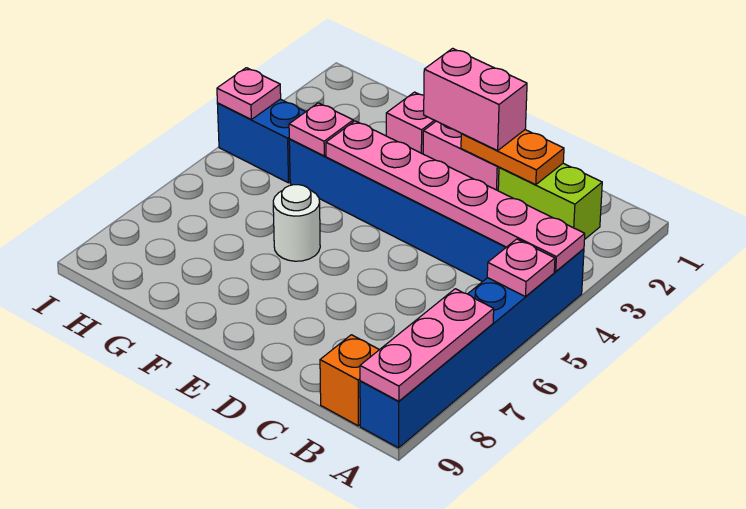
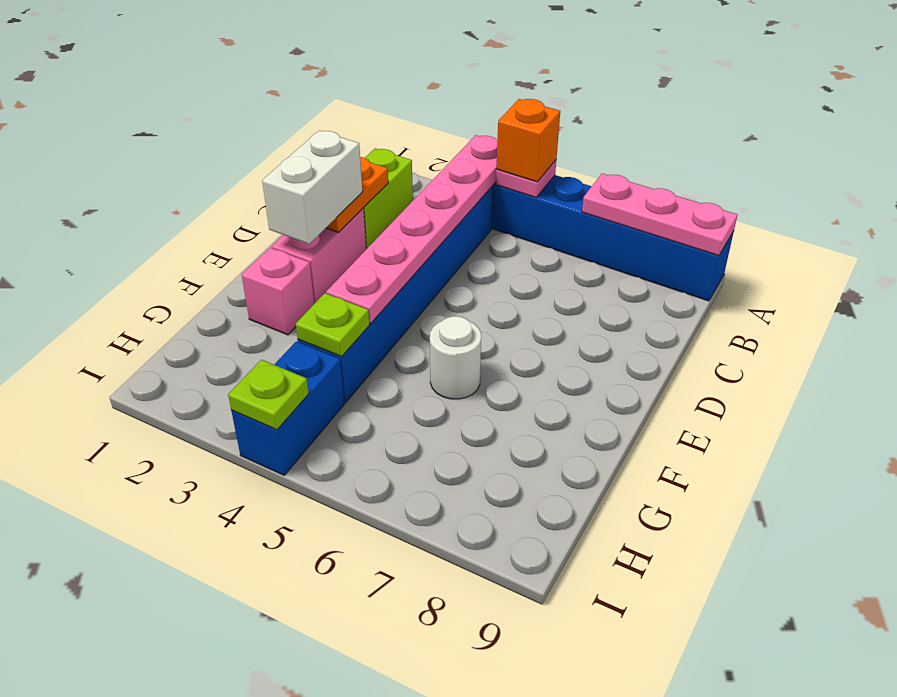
orange 1x1 brick [320,335,379,426] -> orange 1x1 brick moved to [497,99,560,182]
pink 1x2 brick [424,48,527,151] -> white 1x2 brick [262,130,362,244]
pink 1x1 plate [289,103,353,156] -> lime 1x1 plate [296,293,370,357]
pink 1x1 plate [217,68,281,119] -> lime 1x1 plate [228,360,309,430]

